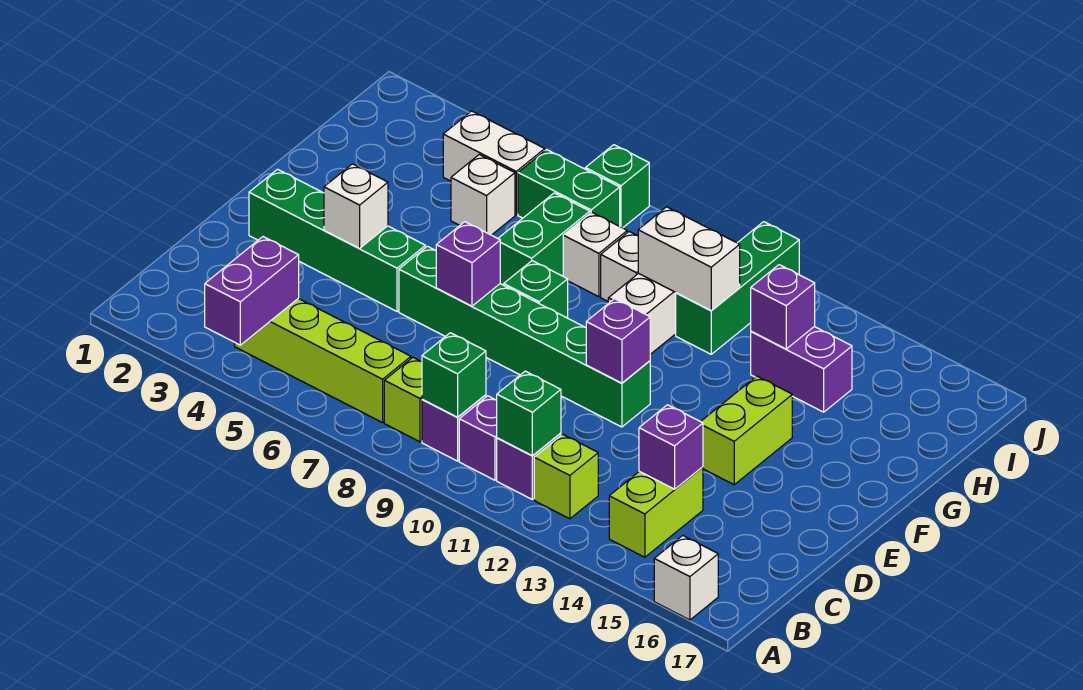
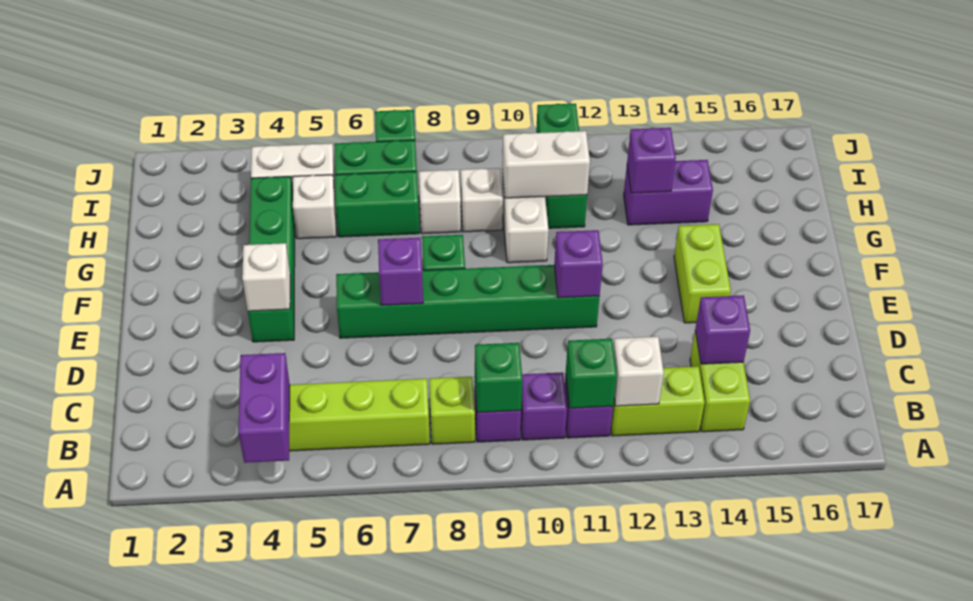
white 1x1 brick [654,536,718,620] -> white 1x1 brick moved to [613,337,664,406]
lime 1x1 brick [534,434,598,519] -> lime 1x2 brick [611,366,705,436]
green 1x4 brick [249,169,425,311] -> green 1x4 brick turned to [248,177,295,342]
green 1x2 brick [498,193,590,285] -> green 1x2 brick turned to [335,171,419,237]

